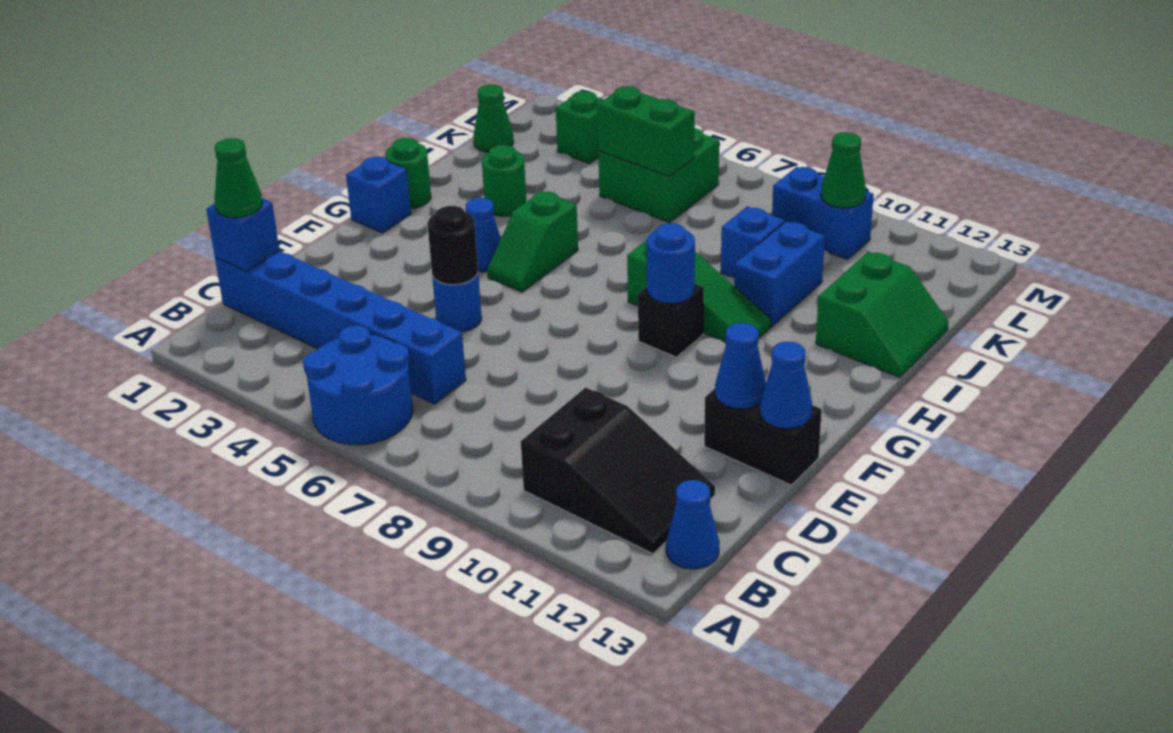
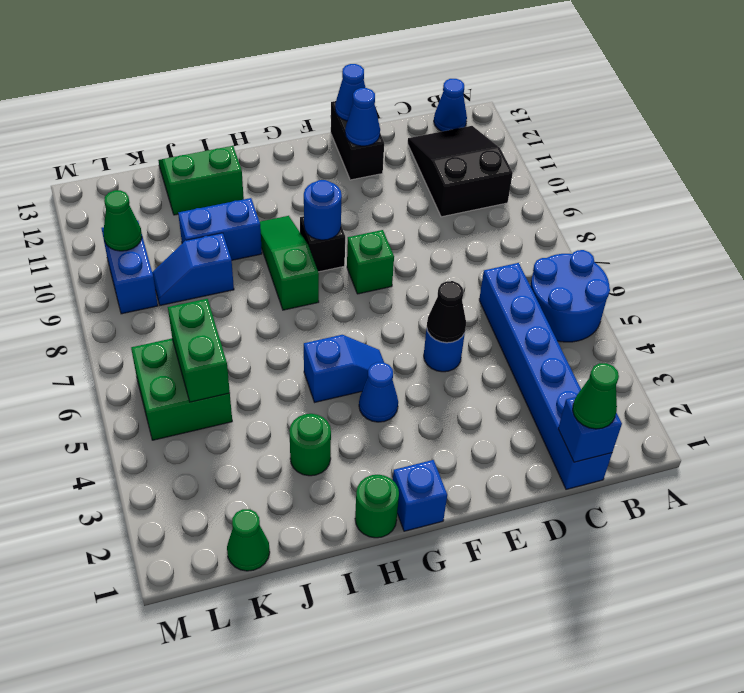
black 1x1 round brick [427,206,478,285] -> black 1x1 cone [427,281,466,343]
green 1x2 slope [487,191,578,292] -> blue 1x2 slope [304,335,384,402]
green 1x1 brick [556,91,604,164] -> green 1x1 brick moved to [347,230,394,294]

